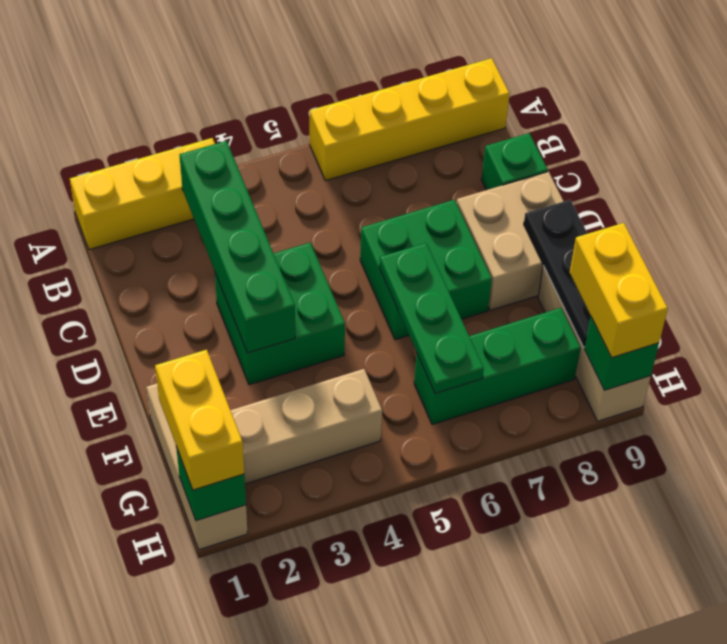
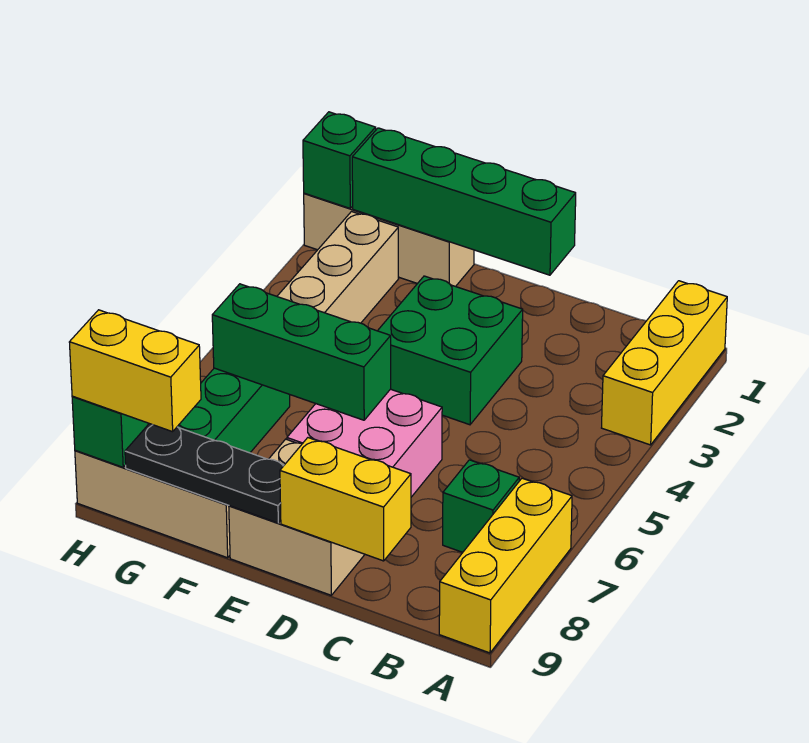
yellow 1x4 brick [310,58,509,181] -> yellow 1x3 brick [439,478,572,653]
green 1x4 brick [180,141,295,353] -> green 1x4 brick moved to [352,128,576,275]
green 1x1 brick [482,133,548,190] -> green 1x1 brick moved to [443,460,519,552]
green 2x2 brick [360,200,492,340] -> pink 2x2 brick [287,389,442,497]
green 1x3 plate [379,243,484,394] -> green 1x3 brick [212,284,391,420]
yellow 1x2 brick [155,350,244,490] -> yellow 1x2 brick moved to [280,438,411,561]

